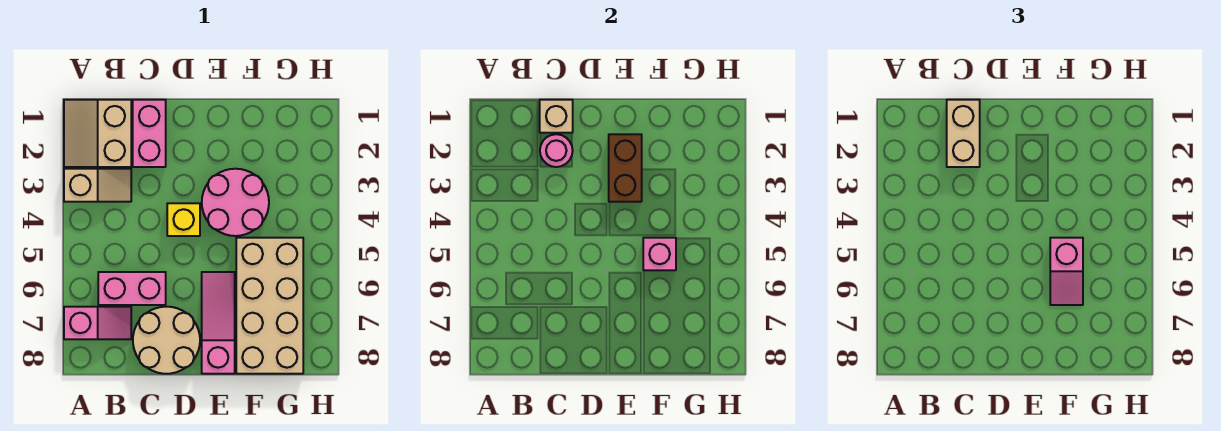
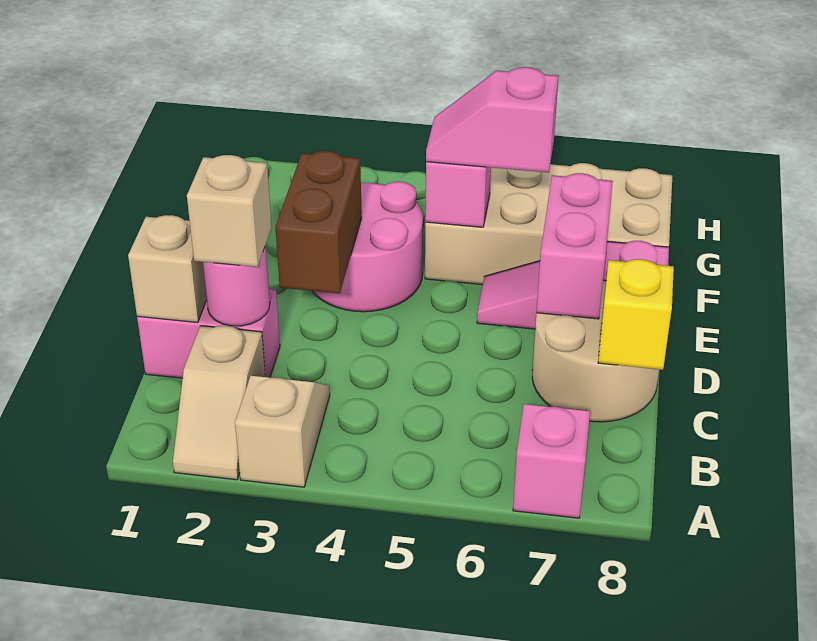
tan 2x2 slope [64,100,131,167] -> tan 1x2 slope [173,326,265,480]
pink 1x2 brick [98,272,166,305] -> pink 1x2 brick moved to [537,173,613,319]
tan 1x2 brick [947,100,980,167] -> tan 1x1 brick [187,155,272,267]
yellow 1x1 brick [167,203,200,236] -> yellow 1x1 brick moved to [598,259,674,370]
brown 1x2 brick [609,134,642,202] -> brown 1x2 brick turned to [276,151,362,293]
pink 1x2 slope [1050,238,1083,305] -> pink 1x2 slope turned to [426,67,558,173]

